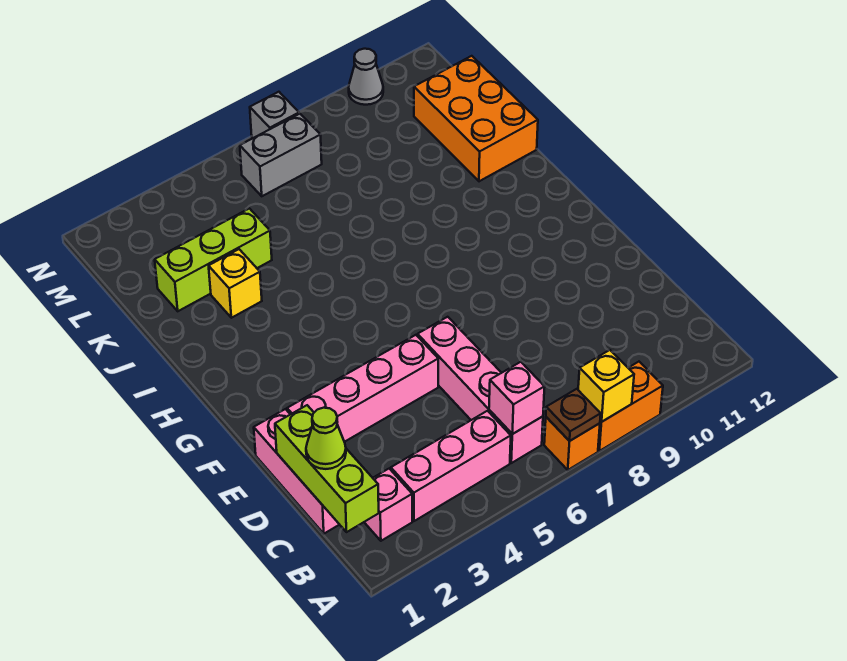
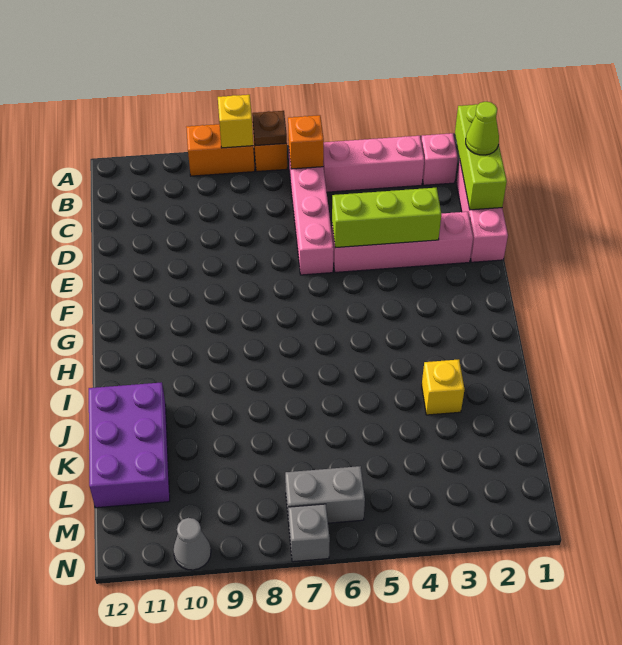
pink 1x1 brick [489,362,545,434] -> orange 1x1 brick [288,115,324,169]
orange 2x3 brick [414,56,538,181] -> purple 2x3 brick [89,382,170,508]
lime 1x3 brick [155,208,272,311] -> lime 1x3 brick moved to [332,188,441,248]

